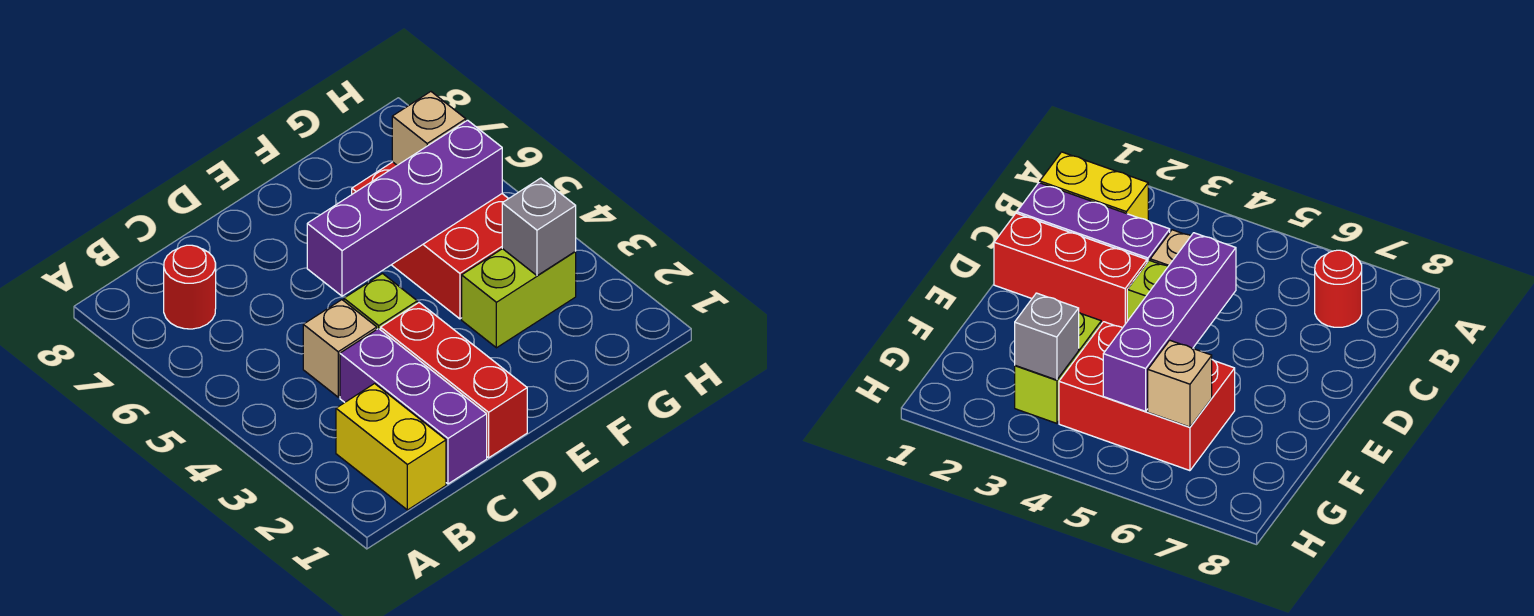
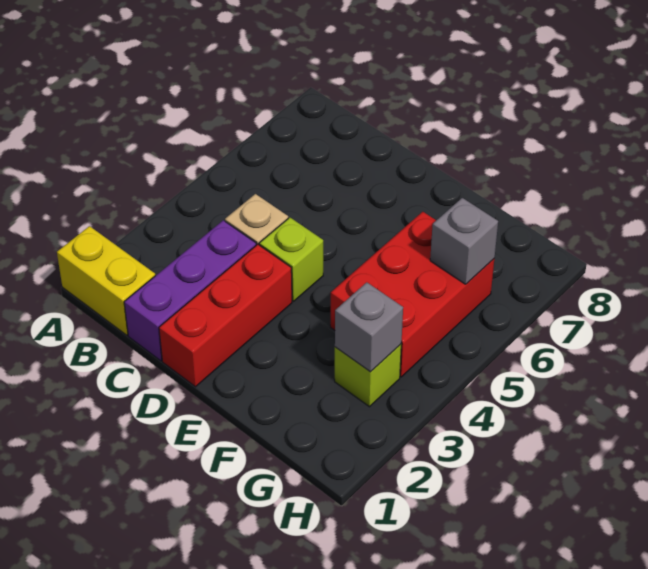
yellow 1x2 brick [336,384,446,510] -> yellow 1x2 brick turned to [57,226,155,335]
red 1x1 round brick [164,245,216,329] -> none
purple 1x4 brick [307,120,502,296] -> none
lime 1x2 brick [462,249,576,348] -> lime 1x1 brick [335,344,401,407]
tan 1x1 brick [392,92,466,165] -> grey 1x1 brick [430,198,498,284]

